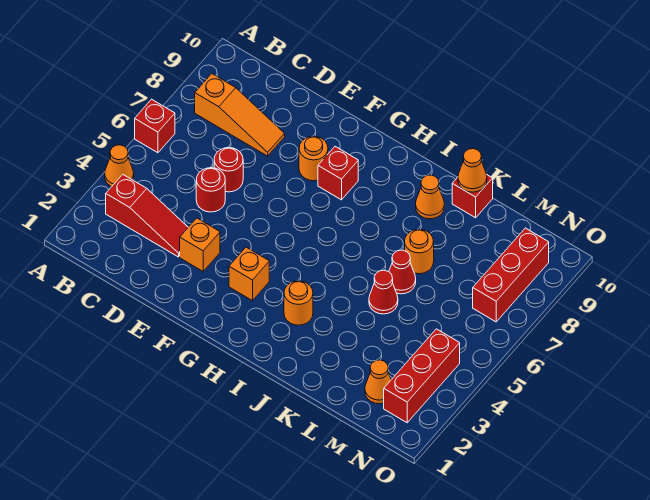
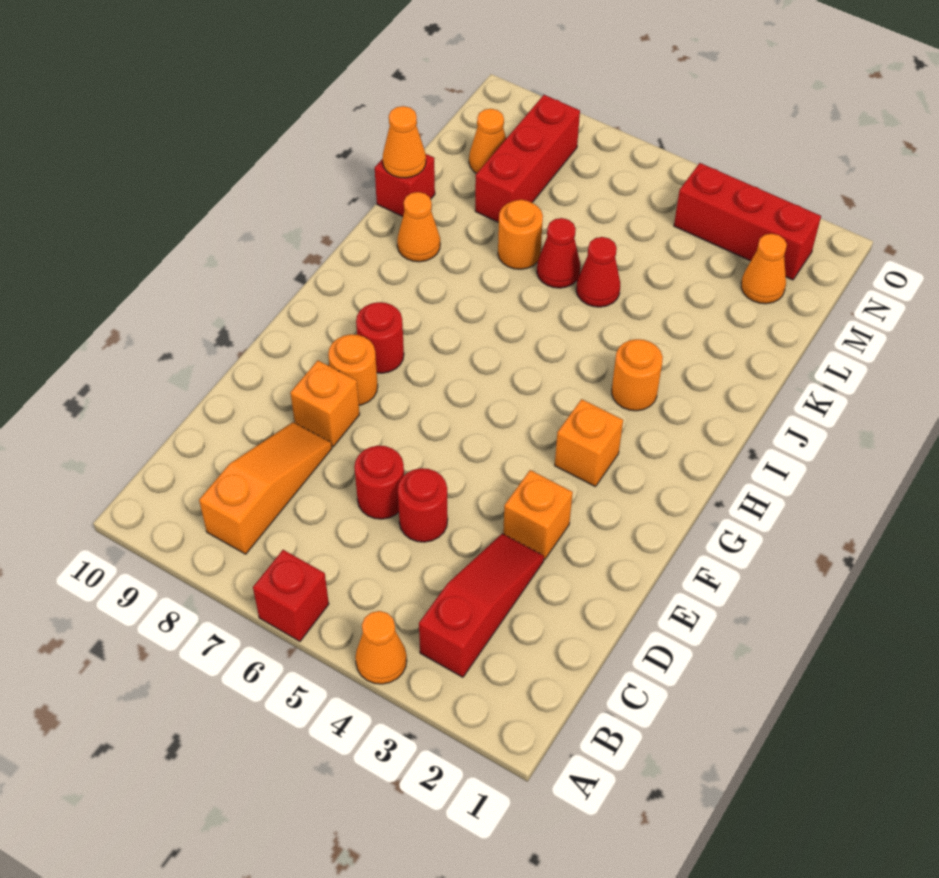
none -> orange 1x1 brick [291,361,360,447]
red 1x1 brick [318,147,358,200] -> red 1x1 round brick [356,302,404,373]
none -> orange 1x1 cone [469,109,506,173]
red 1x3 brick [473,228,549,322] -> red 1x3 brick turned to [475,95,580,222]

